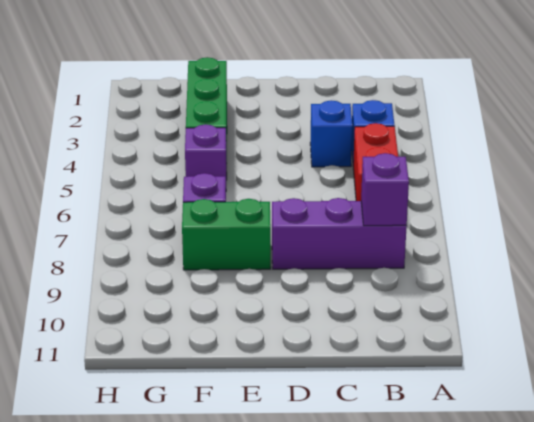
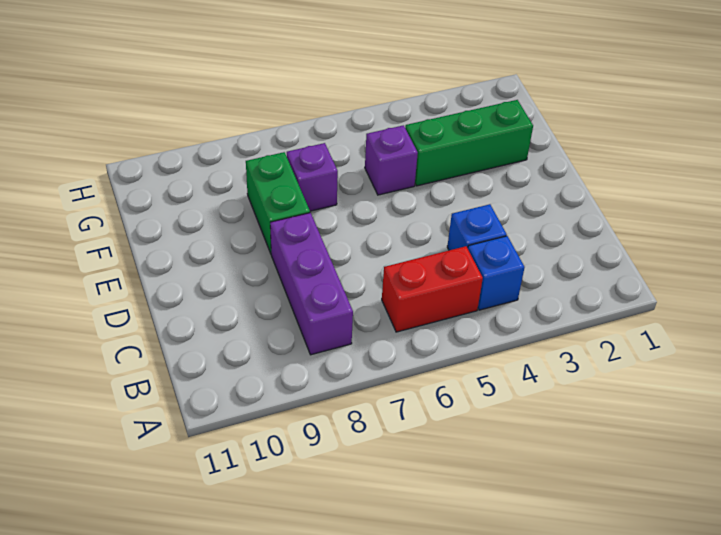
purple 1x1 brick [361,153,409,226] -> none

